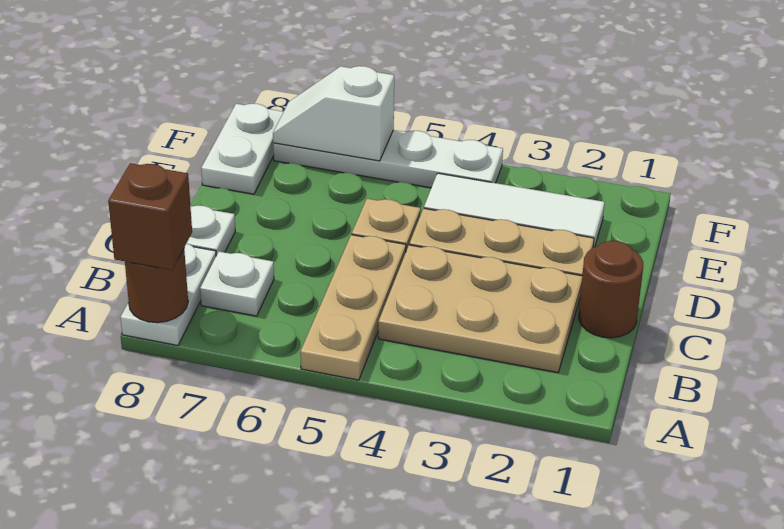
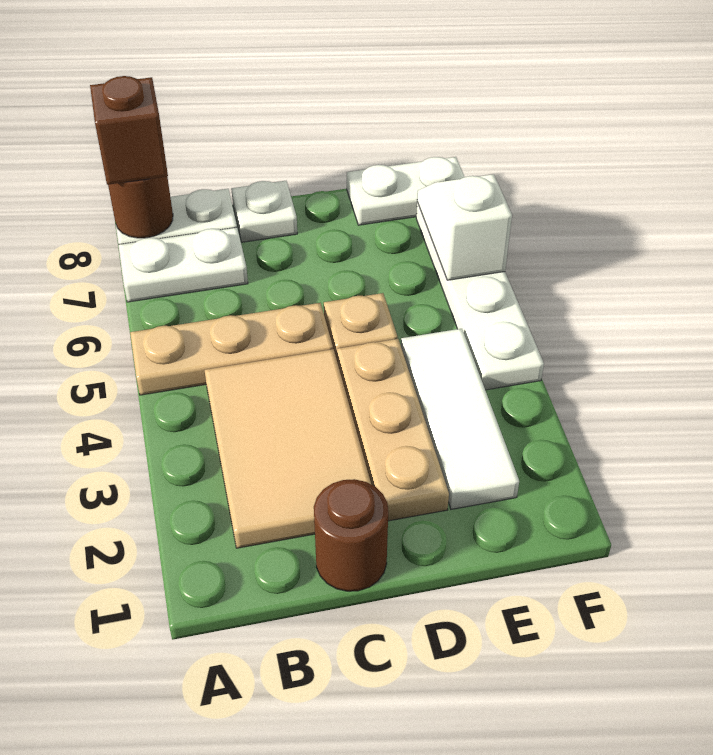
tan 2x3 plate [378,245,582,373] -> tan 2x3 tile [205,349,371,548]
white 1x1 plate [200,252,274,316] -> white 1x2 plate [118,227,248,302]

